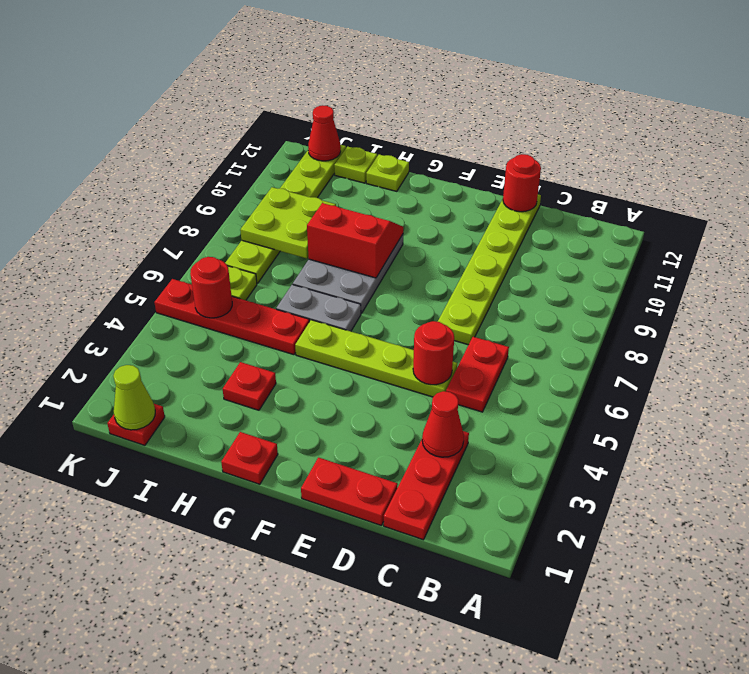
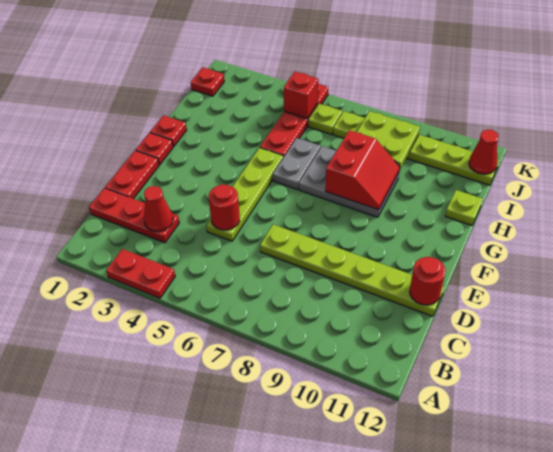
red 1x2 plate [446,337,509,412] -> red 1x2 plate moved to [106,249,175,298]
red 1x1 plate [223,362,276,410] -> red 1x1 plate moved to [136,133,173,165]
lime 1x1 plate [334,147,377,183] -> none
lime 1x1 cone [113,365,155,430] -> none
red 1x1 round brick [190,257,232,318] -> red 1x1 brick [284,72,318,119]

